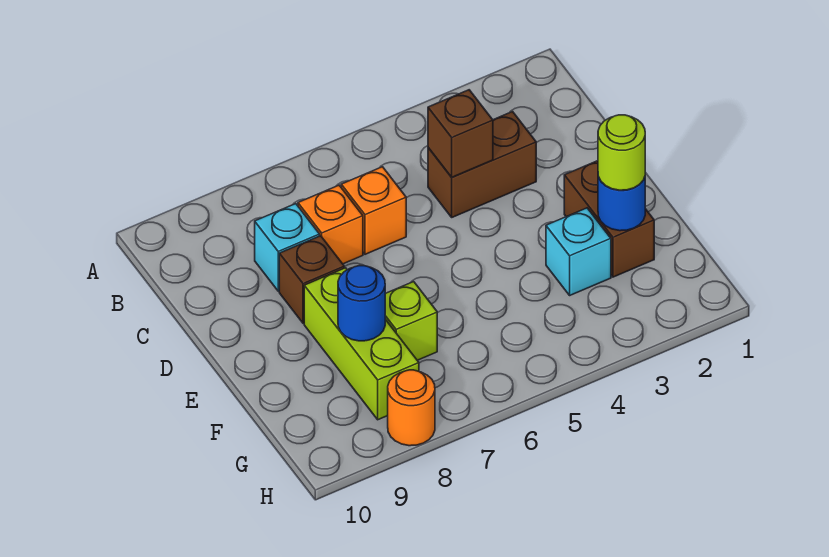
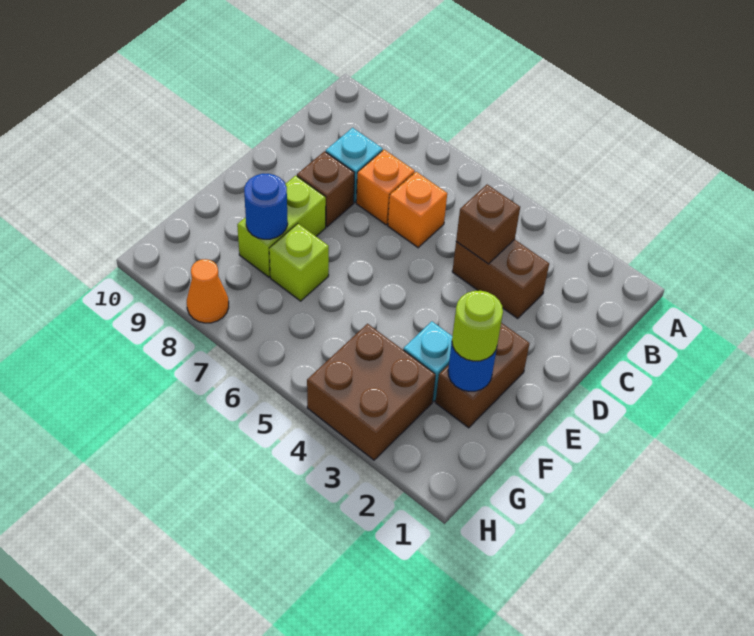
lime 1x3 brick [304,268,419,420] -> lime 1x2 brick [237,176,326,277]
none -> brown 2x2 brick [307,324,436,460]
orange 1x1 round brick [388,370,435,446] -> orange 1x1 cone [187,259,229,323]

